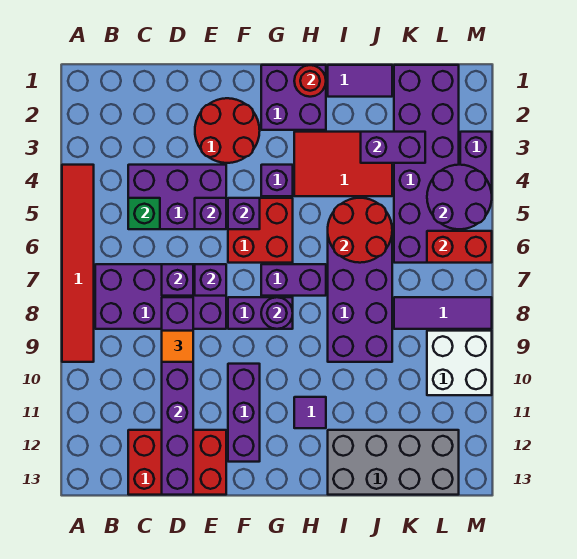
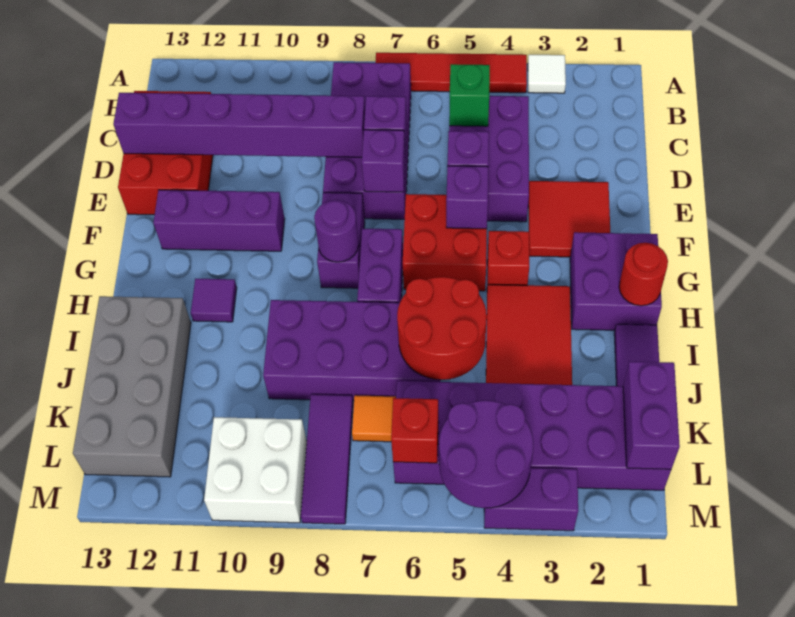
none -> white 1x1 tile [528,55,566,93]
red 1x6 tile [62,165,94,362] -> red 1x4 tile [375,53,527,93]
orange 1x1 tile [162,331,193,362] -> orange 1x1 tile moved to [352,395,396,442]
red 2x2 round brick [195,98,260,163] -> red 2x2 tile [528,181,610,257]
purple 1x1 brick [261,165,293,196] -> red 1x1 brick [487,231,529,285]
purple 1x2 brick [361,132,425,163] -> purple 1x2 brick moved to [623,362,680,469]
red 1x2 brick [427,231,492,263] -> red 1x1 brick [391,398,439,463]

